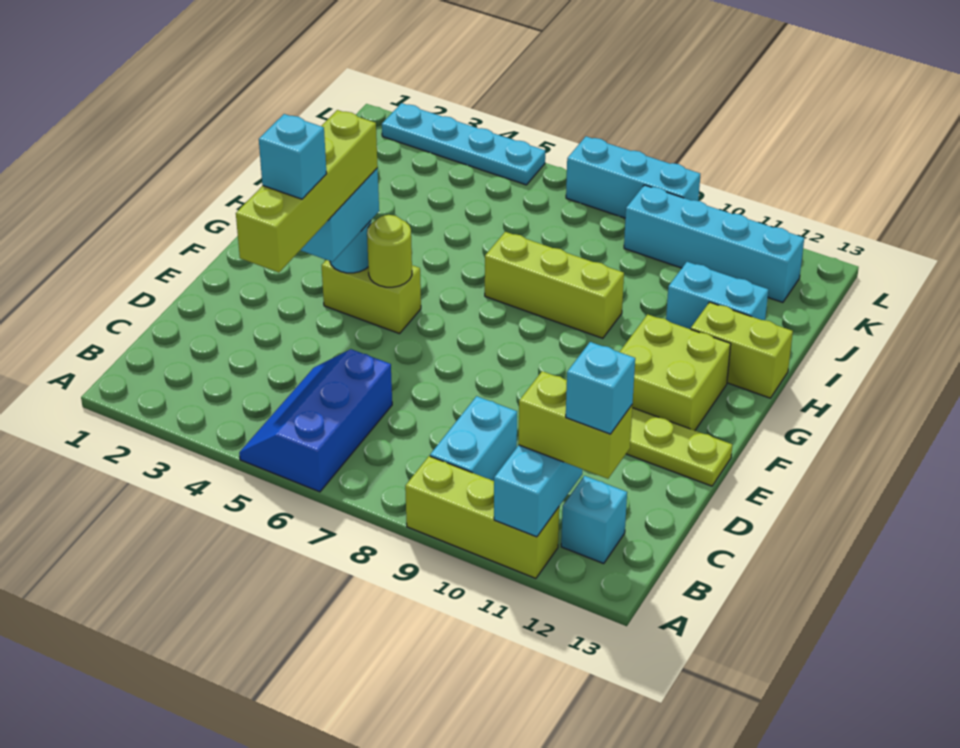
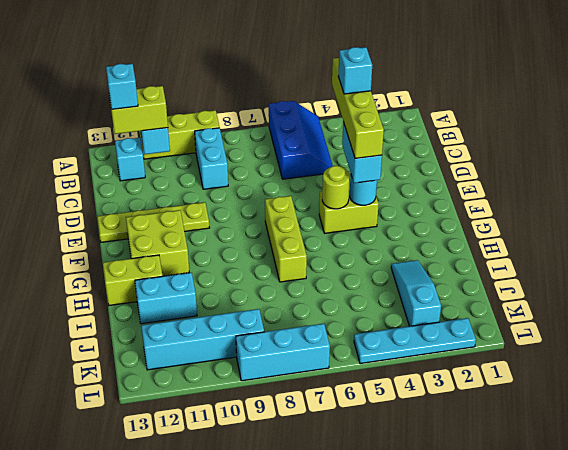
lime 1x3 brick [485,232,624,338] -> lime 1x3 brick turned to [265,196,307,282]
none -> cyan 1x3 slope [391,260,441,326]

